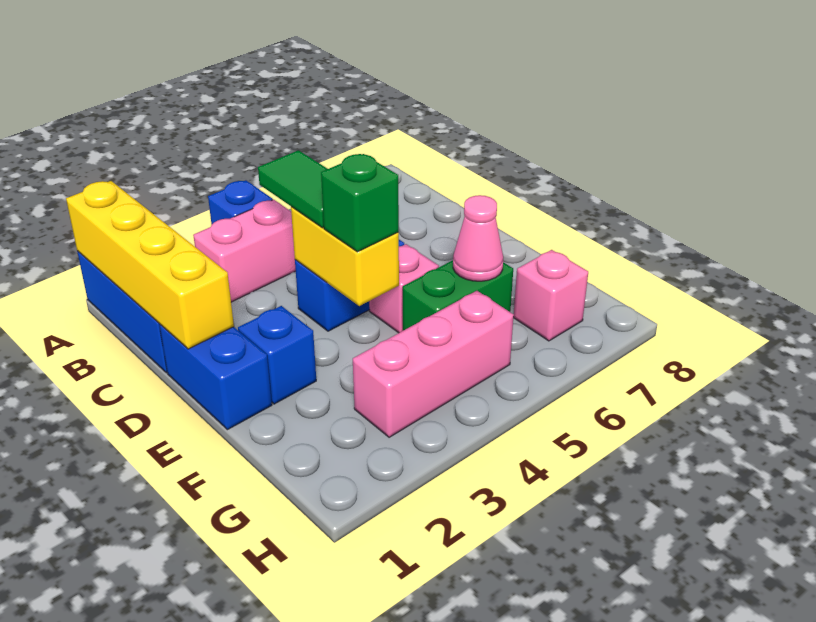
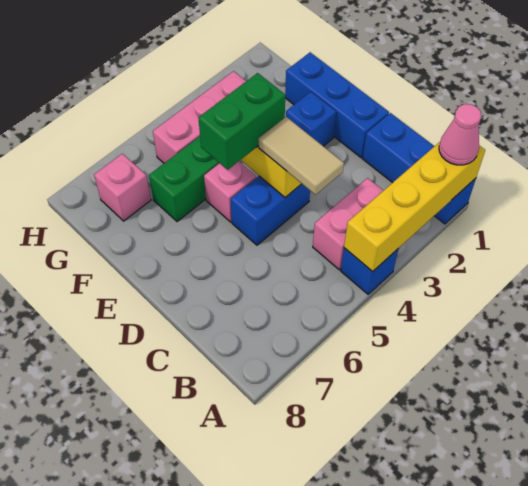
yellow 1x4 brick [66,181,234,349] -> yellow 1x4 brick turned to [344,142,485,272]
green 1x2 tile [258,150,327,228] -> tan 1x2 tile [258,117,344,195]
blue 1x2 brick [159,324,272,430] -> blue 1x3 brick [285,52,389,158]
green 1x1 brick [321,154,399,252] -> green 1x2 brick [198,73,285,170]
pink 1x1 cone [453,195,503,281] -> pink 1x1 cone moved to [439,104,481,165]

